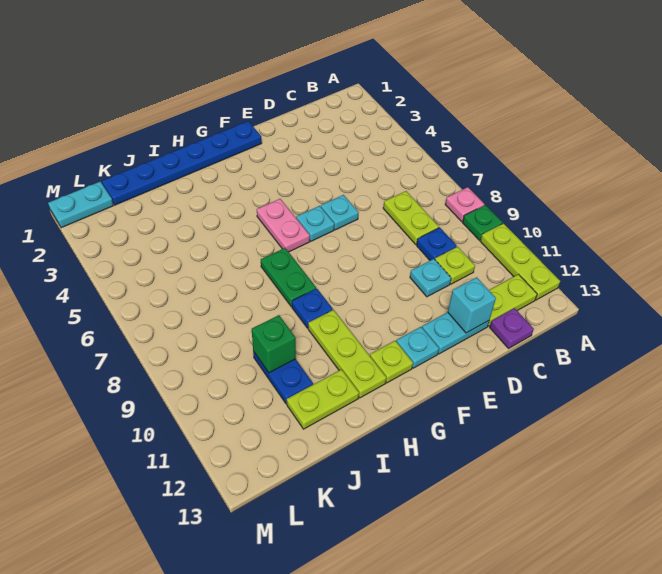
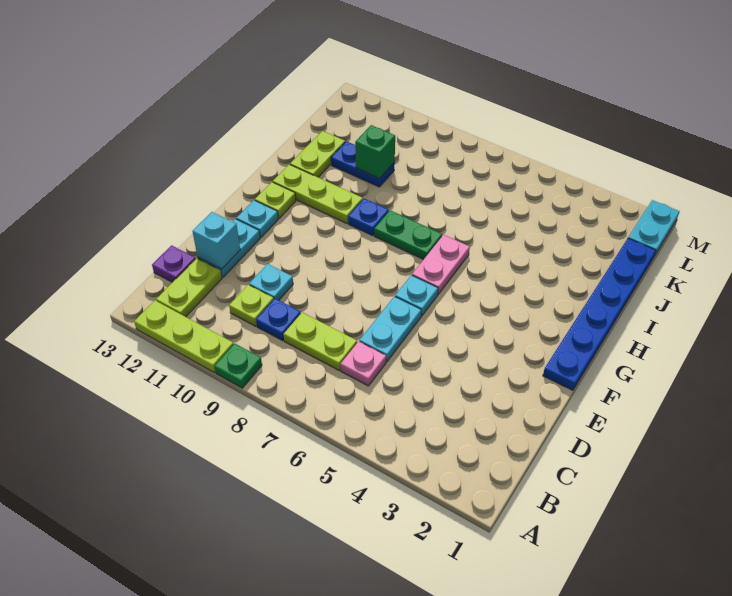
pink 1x1 plate [445,187,485,222] -> pink 1x1 plate moved to [341,341,386,386]
cyan 1x1 plate [321,195,359,230] -> cyan 1x2 plate [359,296,421,362]
pink 1x2 plate [257,199,310,252] -> pink 1x2 plate turned to [412,235,470,294]

